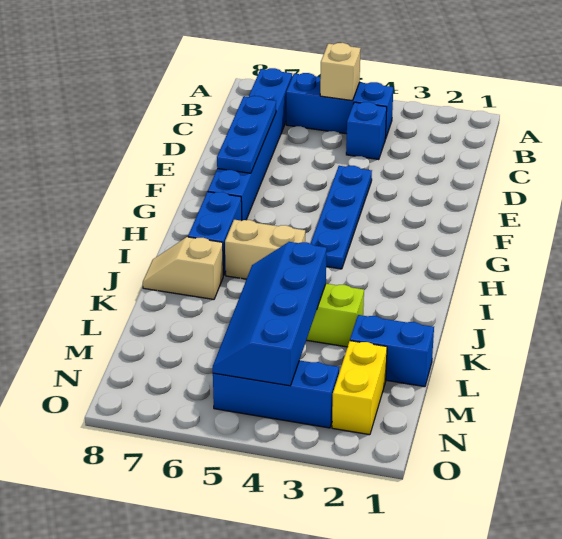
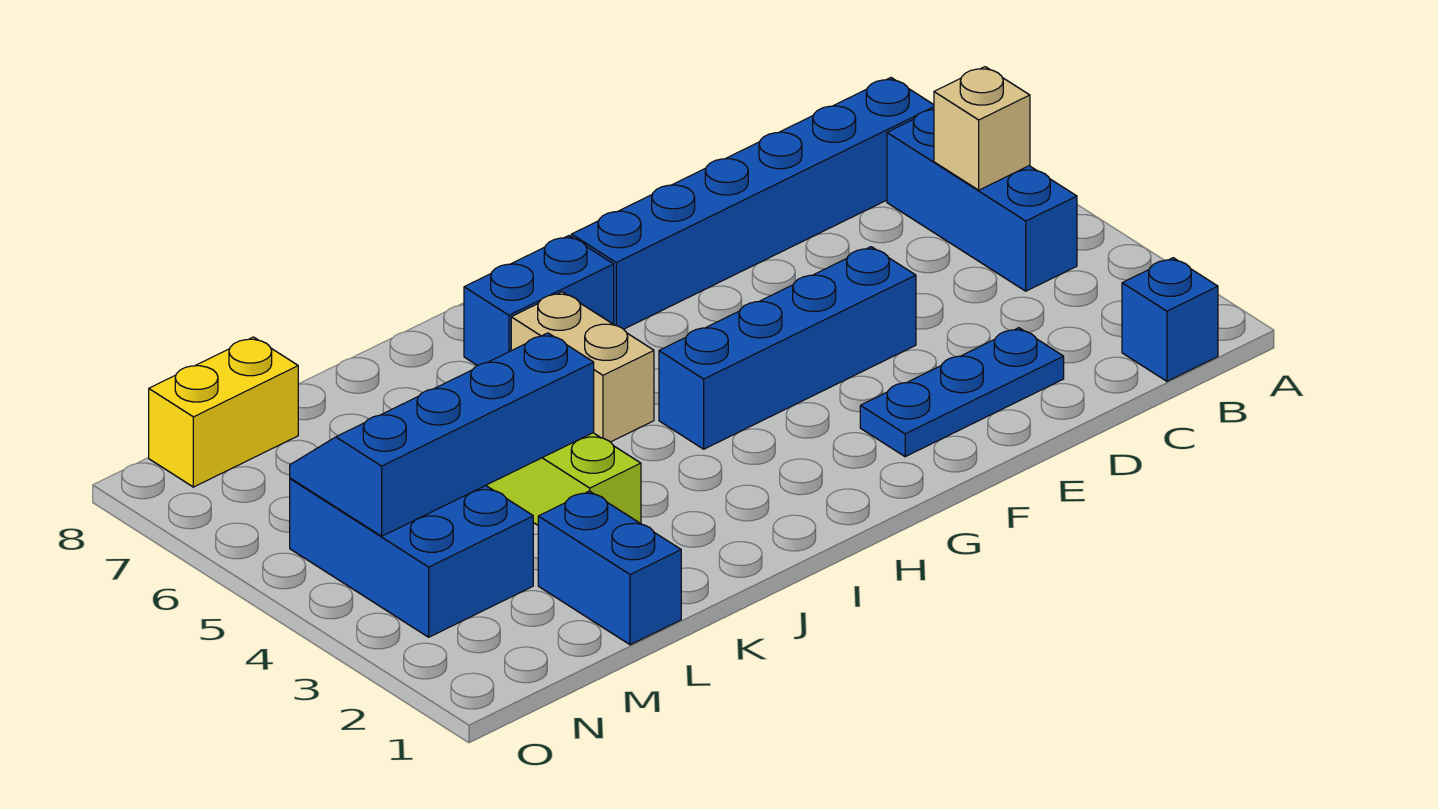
blue 1x1 brick [346,102,387,160] -> blue 1x1 brick moved to [1122,258,1218,381]
blue 1x3 plate [217,96,276,173] -> blue 1x3 plate moved to [860,328,1064,457]
blue 1x4 plate [311,166,372,269] -> blue 1x4 brick [659,247,916,449]
tan 1x2 slope [143,237,223,299] -> none
yellow 1x2 brick [332,341,387,435] -> yellow 1x2 brick moved to [149,337,298,487]
blue 1x3 brick [213,360,339,428] -> blue 2x3 brick [290,478,533,637]

